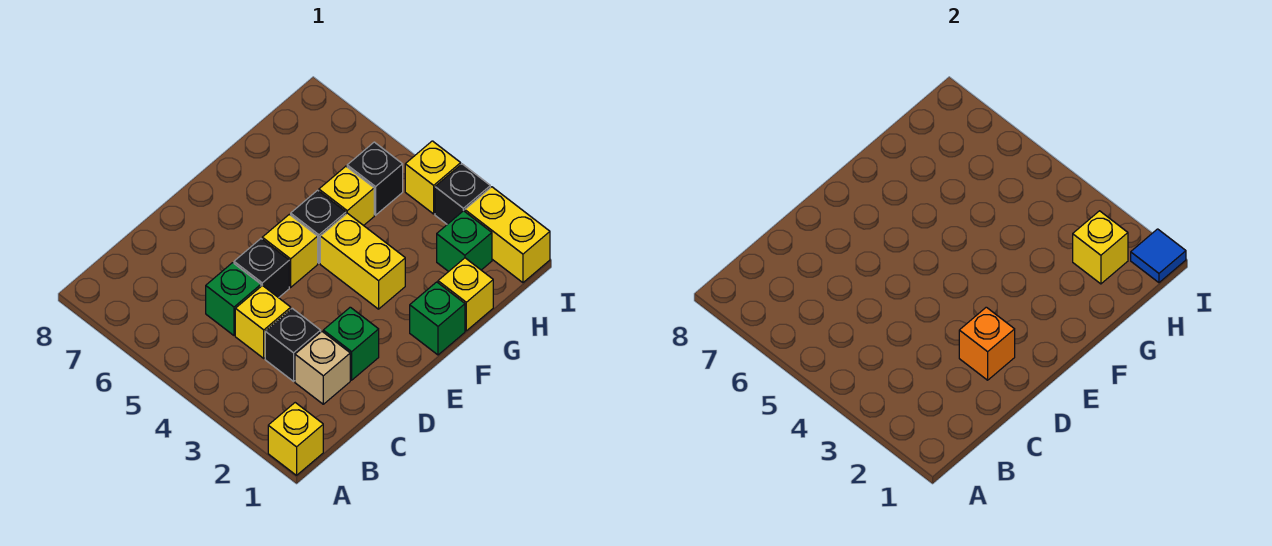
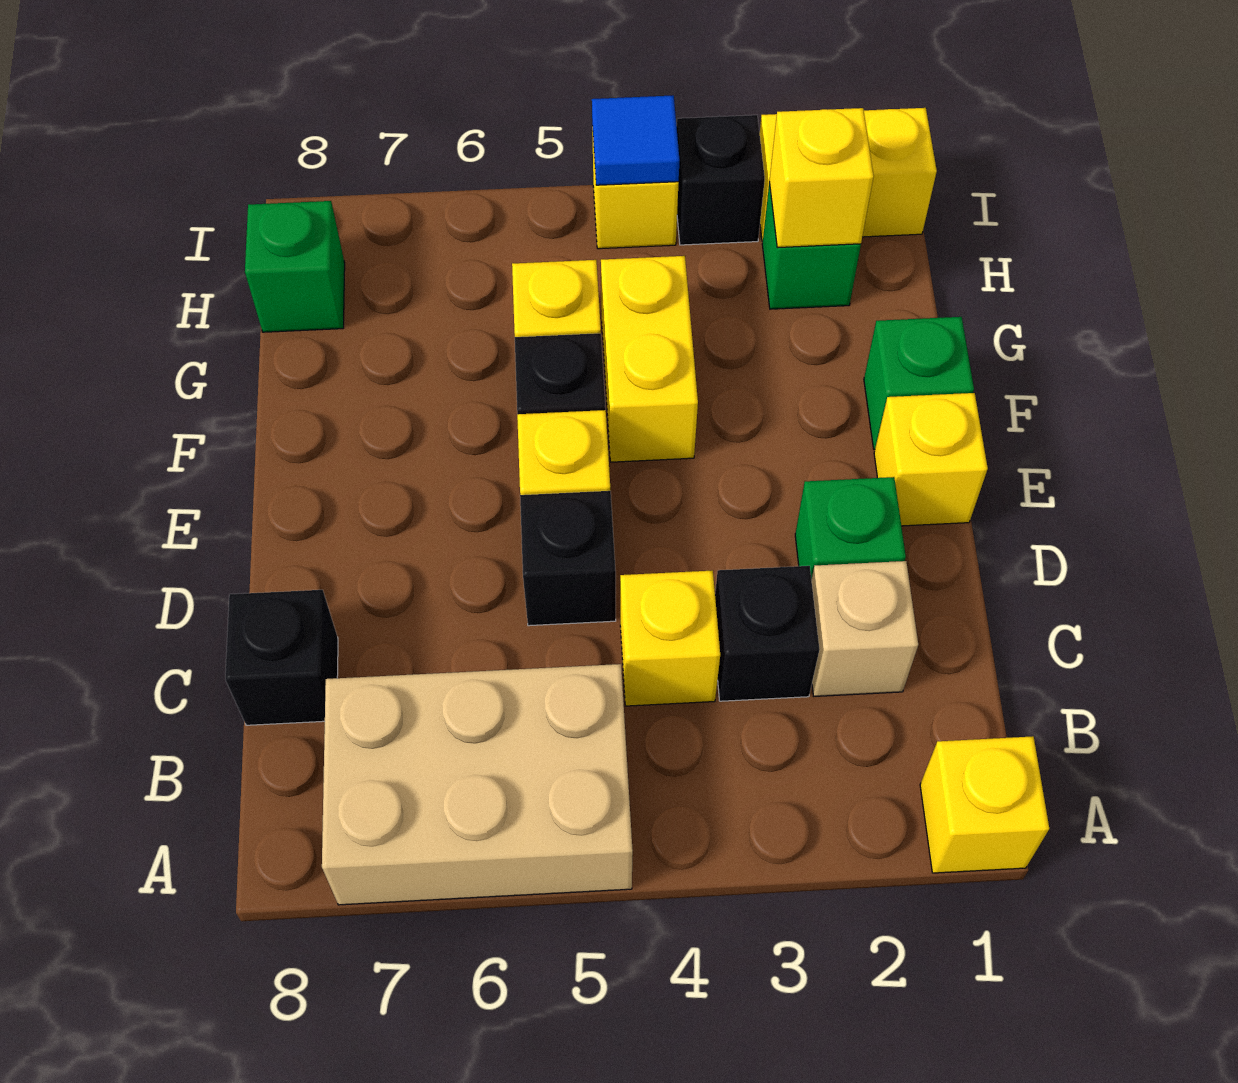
none -> tan 2x3 brick [322,664,633,905]
green 1x1 brick [206,263,261,335] -> green 1x1 brick moved to [245,201,345,332]
orange 1x1 brick [959,307,1015,380] -> none
yellow 1x2 brick [320,213,405,309] -> yellow 1x2 brick turned to [601,256,698,462]
yellow 1x1 brick [438,258,493,331] -> yellow 1x1 brick moved to [874,393,988,526]
black 1x1 brick [347,142,403,215] -> black 1x1 brick moved to [225,590,338,725]
blue 1x1 tile [1131,229,1186,283] -> blue 1x1 tile moved to [592,95,680,185]

